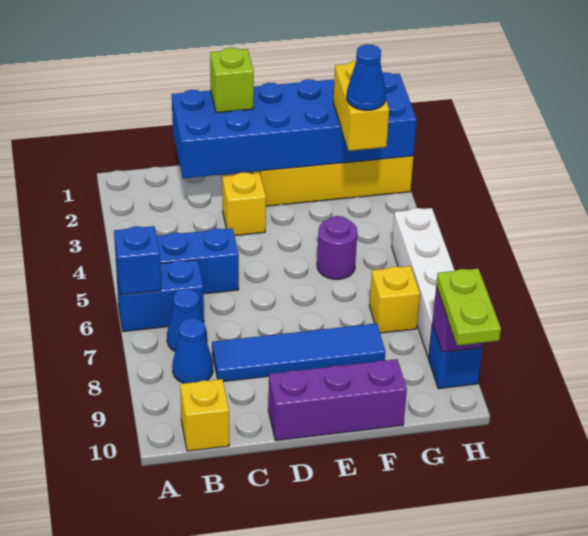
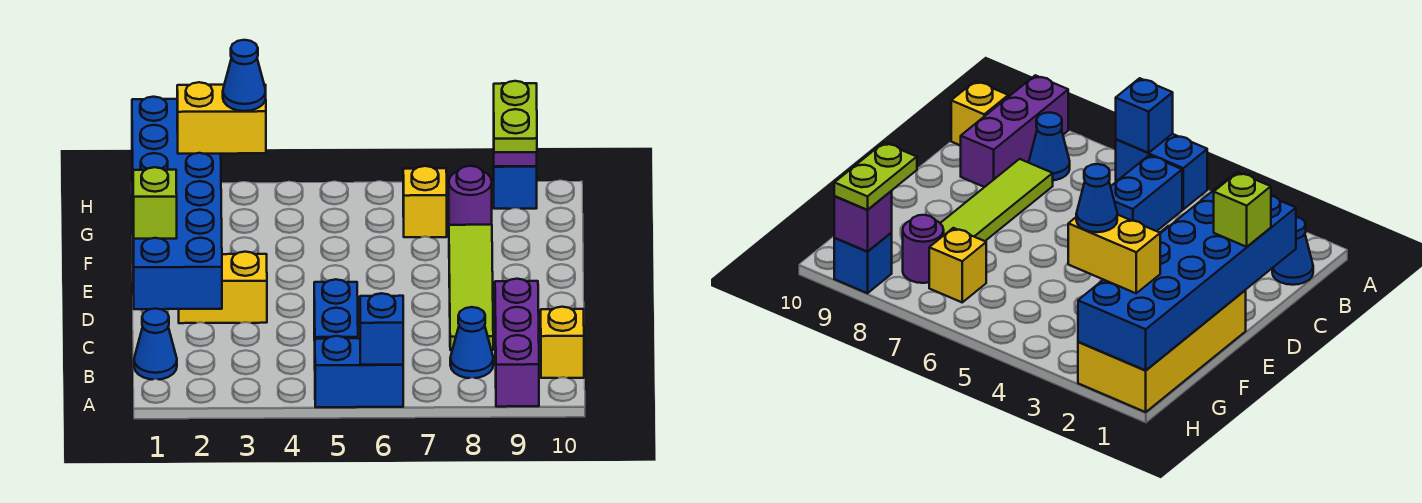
blue 1x2 brick [116,260,204,332] -> blue 1x2 brick turned to [315,336,403,407]
blue 1x1 cone [167,289,207,351] -> blue 1x1 cone moved to [134,309,177,380]
blue 1x4 tile [212,323,386,382] -> lime 1x4 tile [449,225,493,350]
yellow 1x1 brick [222,172,266,236] -> yellow 1x2 brick [179,252,267,323]
purple 1x3 brick [268,359,407,441] -> purple 1x3 brick moved to [495,279,539,407]
purple 1x1 round brick [317,216,357,279] -> purple 1x1 round brick moved to [449,166,492,225]
white 1x4 brick [392,208,455,358] -> none
lime 1x2 plate [436,269,501,346] -> lime 1x2 plate turned to [494,81,537,152]

